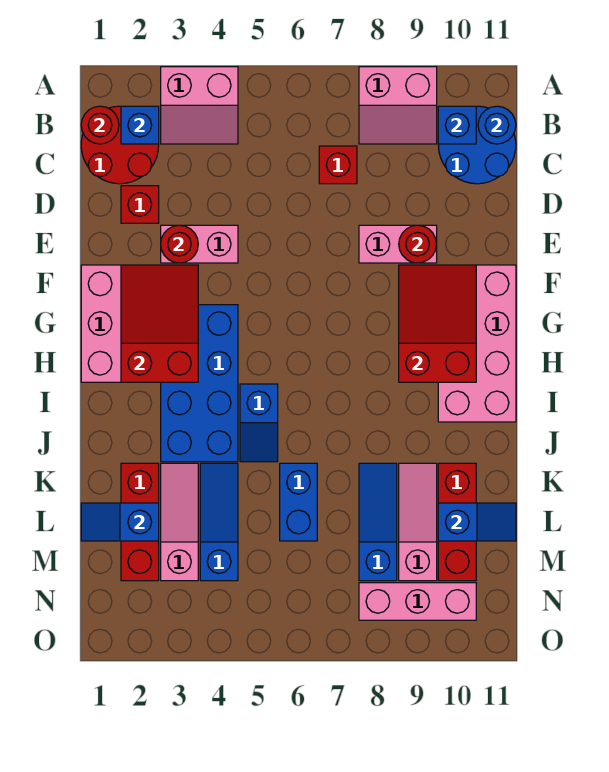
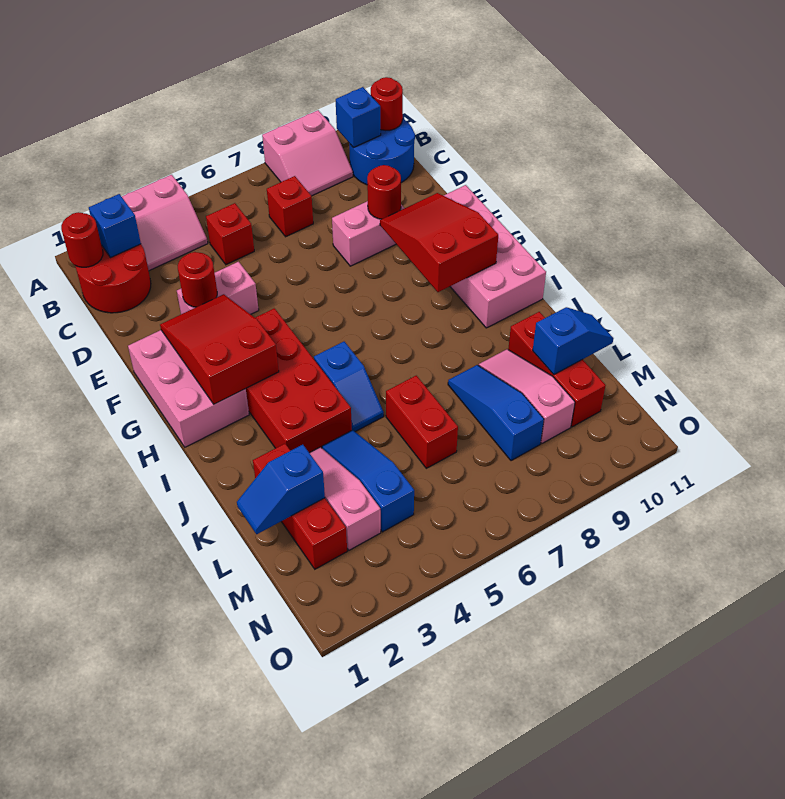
blue 1x1 round brick [478,106,516,144] -> red 1x1 round brick [371,77,403,130]
red 1x1 brick [121,186,159,223] -> red 1x1 brick moved to [206,203,254,265]
blue 2x4 brick [161,305,238,462] -> red 2x4 brick [246,308,352,453]
blue 1x2 brick [280,463,317,541] -> red 1x2 brick [386,376,458,468]
pink 1x3 brick [359,583,476,620] -> none

